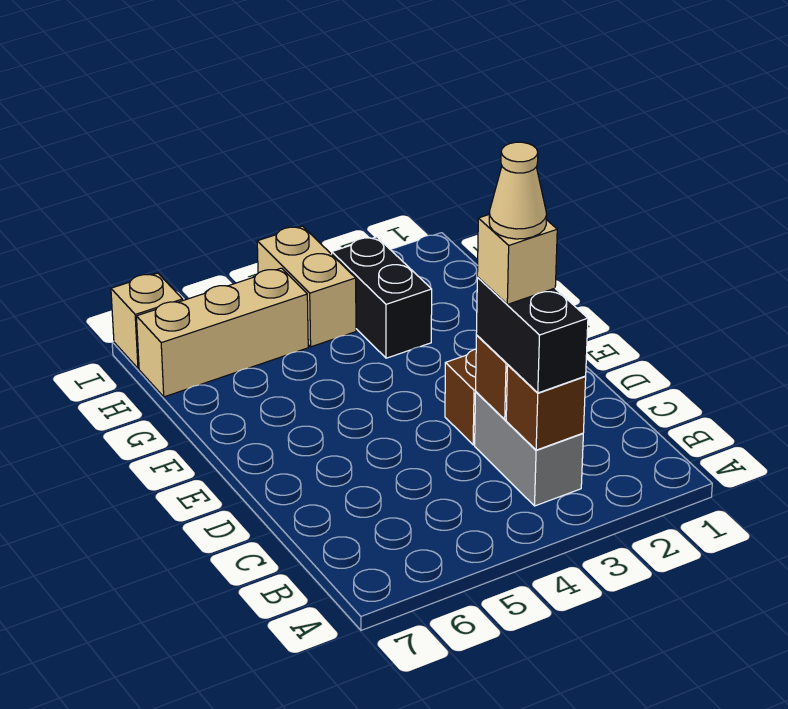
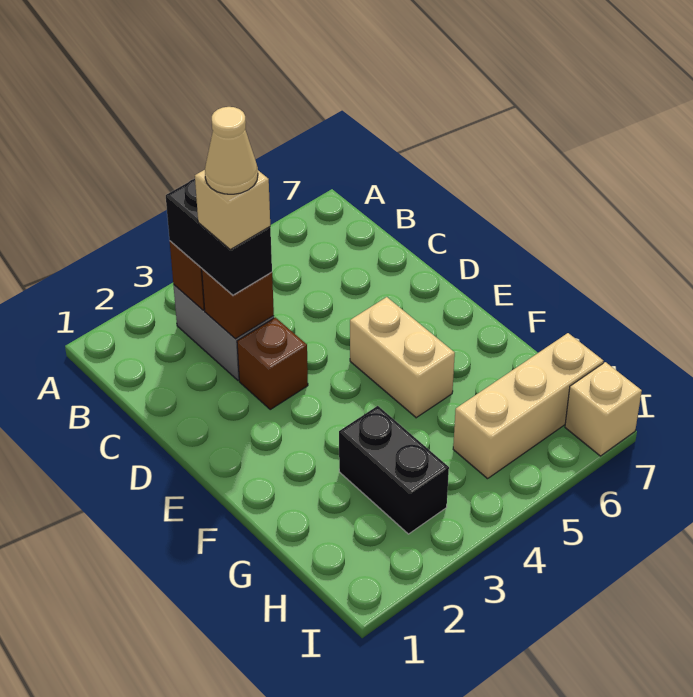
tan 1x2 brick [257,226,356,347] -> tan 1x2 brick moved to [350,297,455,418]

